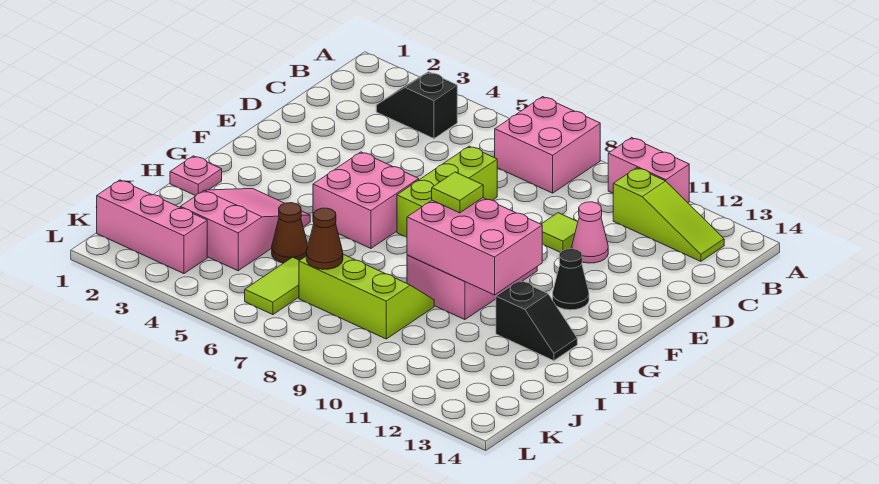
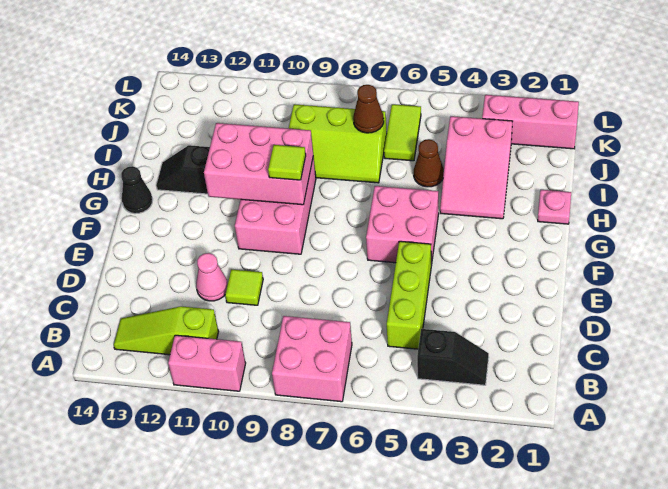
lime 1x3 brick [397,146,497,237] -> lime 1x3 brick moved to [387,241,431,349]
black 1x1 cone [553,249,589,310] -> black 1x1 cone moved to [121,166,153,214]

